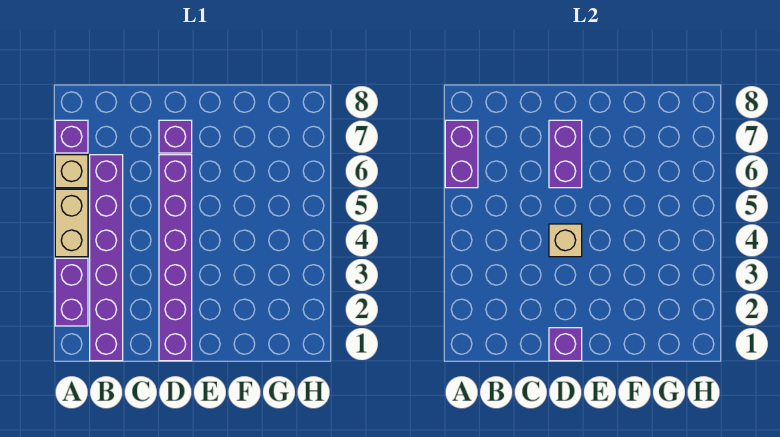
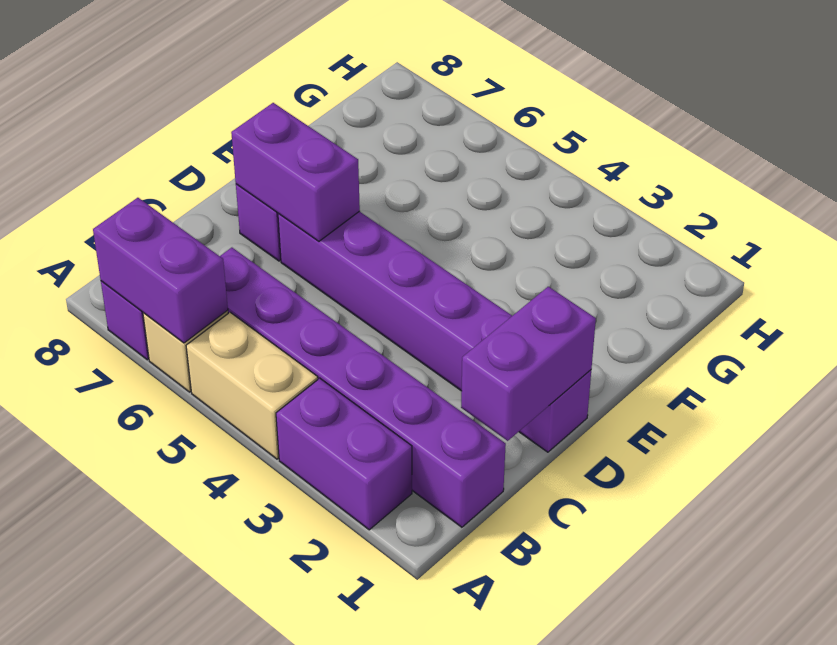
purple 1x1 brick [549,328,582,361] -> purple 1x2 brick [461,287,596,441]
tan 1x1 brick [549,224,582,257] -> none

